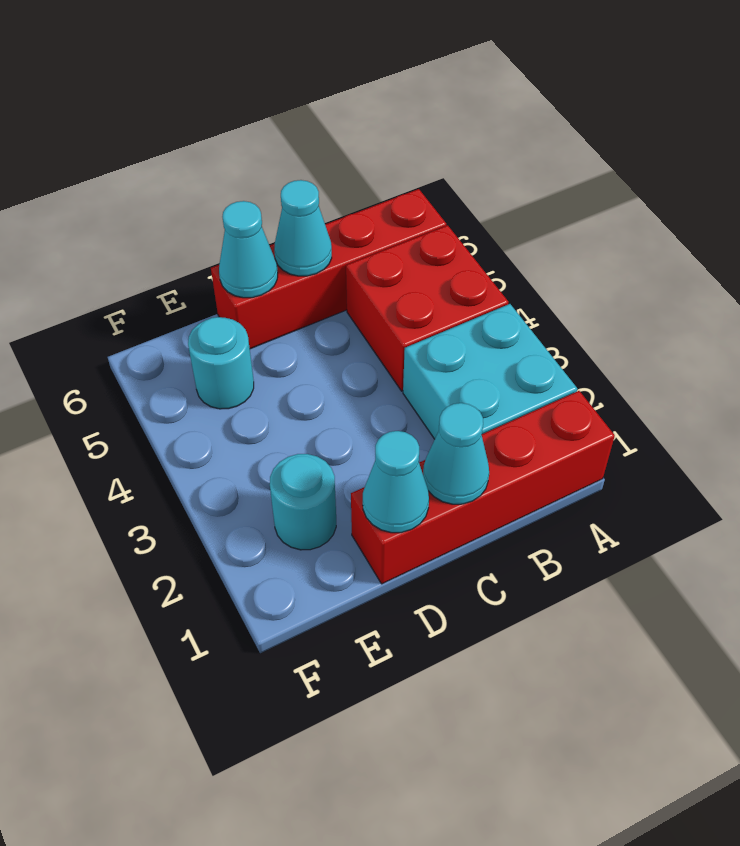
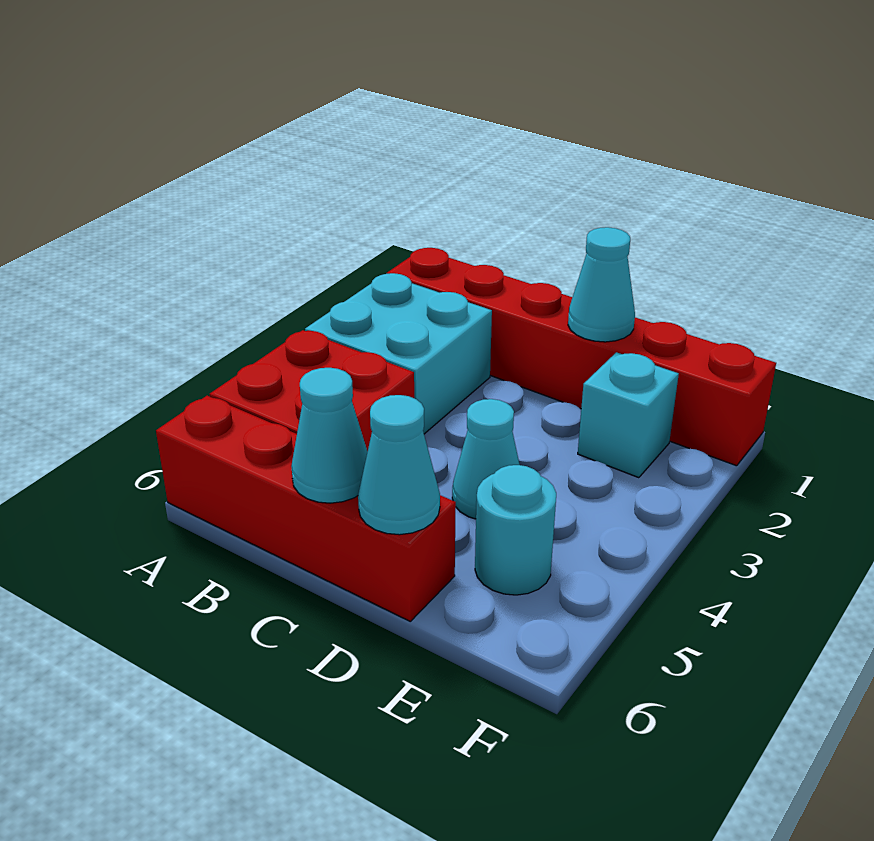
red 1x4 brick [351,391,615,584] -> red 1x6 brick [387,248,776,466]
cyan 1x1 cone [423,403,489,504] -> cyan 1x1 cone moved to [452,399,520,519]
cyan 1x1 round brick [270,454,336,550] -> cyan 1x1 brick [578,352,679,478]

